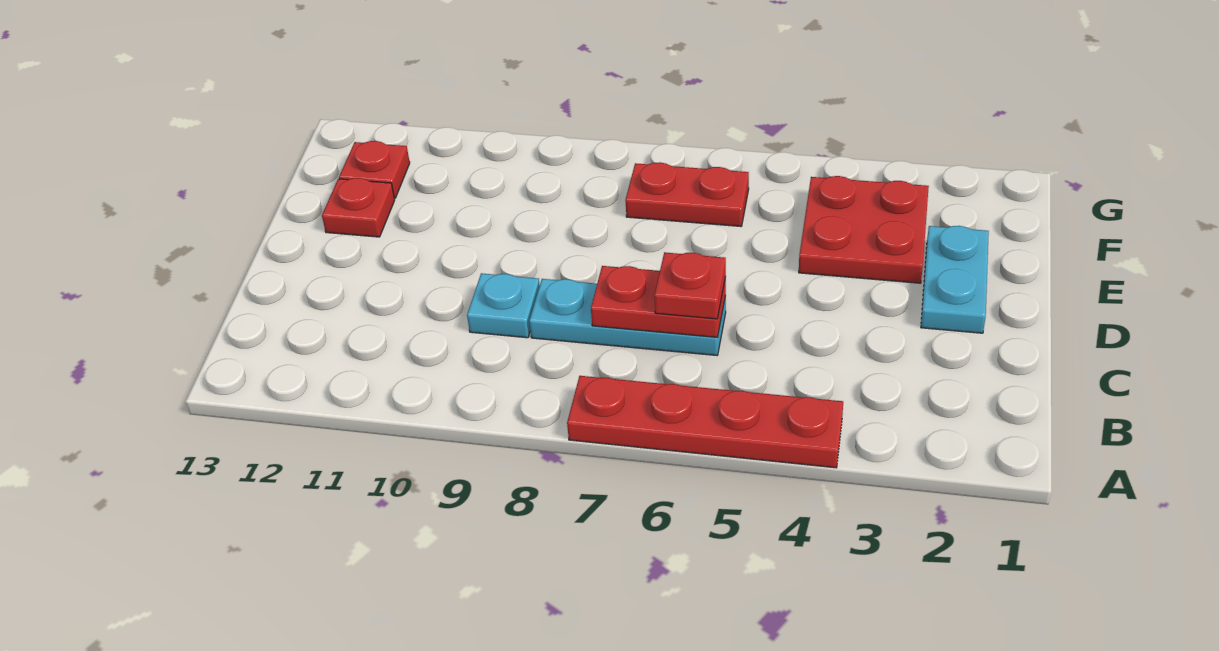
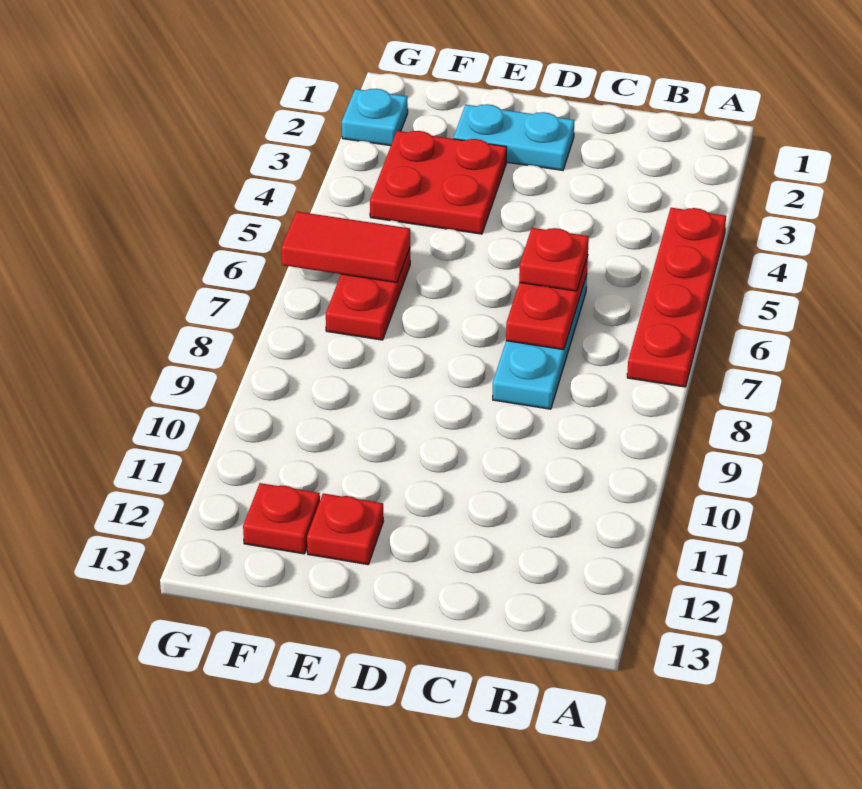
cyan 1x1 plate [467,273,540,338] -> cyan 1x1 plate moved to [342,89,408,146]
none -> red 1x2 tile [281,212,410,283]

